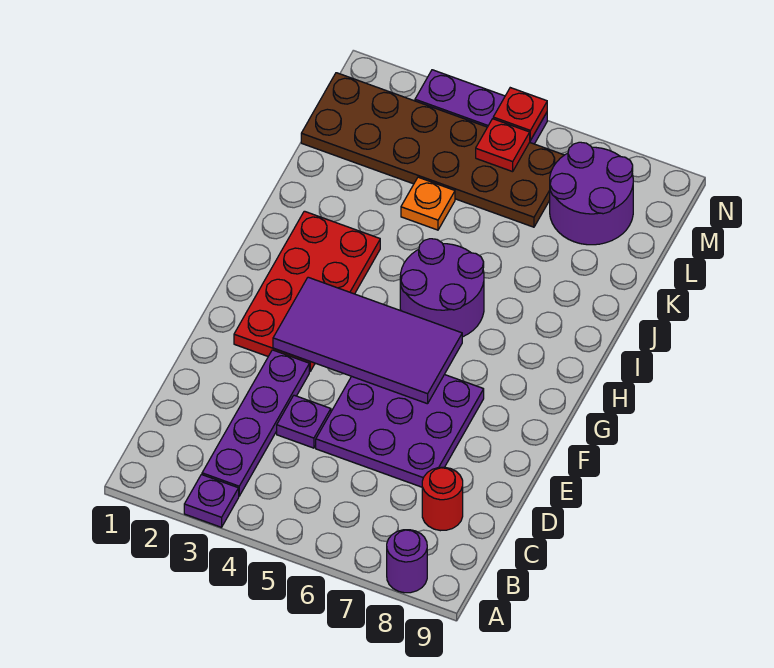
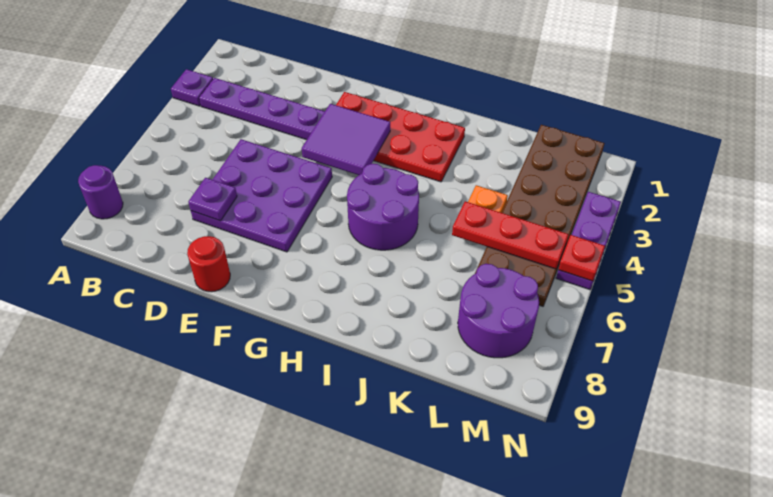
red 1x1 round brick [422,467,463,531] -> red 1x1 round brick moved to [187,236,230,292]
purple 1x1 plate [277,395,331,448] -> purple 1x1 plate moved to [188,178,237,221]
purple 2x4 tile [273,277,462,404] -> purple 2x2 tile [302,104,390,175]
red 1x1 plate [476,119,530,172] -> red 1x3 plate [452,201,569,269]

